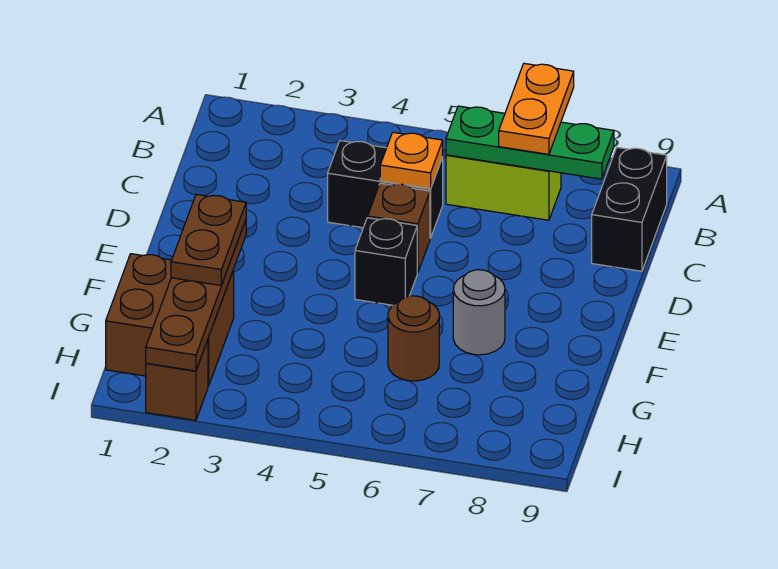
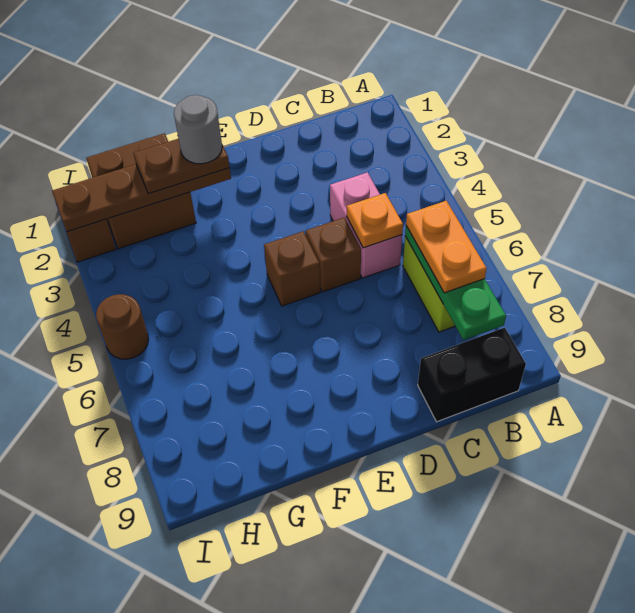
orange 1x2 plate [499,63,574,154] -> orange 1x2 plate turned to [406,201,487,293]
black 1x2 brick [328,141,443,238] -> pink 1x2 brick [330,172,402,278]
black 1x1 brick [355,218,417,305] -> brown 1x1 brick [264,231,320,306]
grey 1x1 round brick [453,270,505,355] -> grey 1x1 round brick moved to [174,95,222,164]
brown 1x1 round brick [388,296,439,381] -> brown 1x1 round brick moved to [96,294,148,359]

